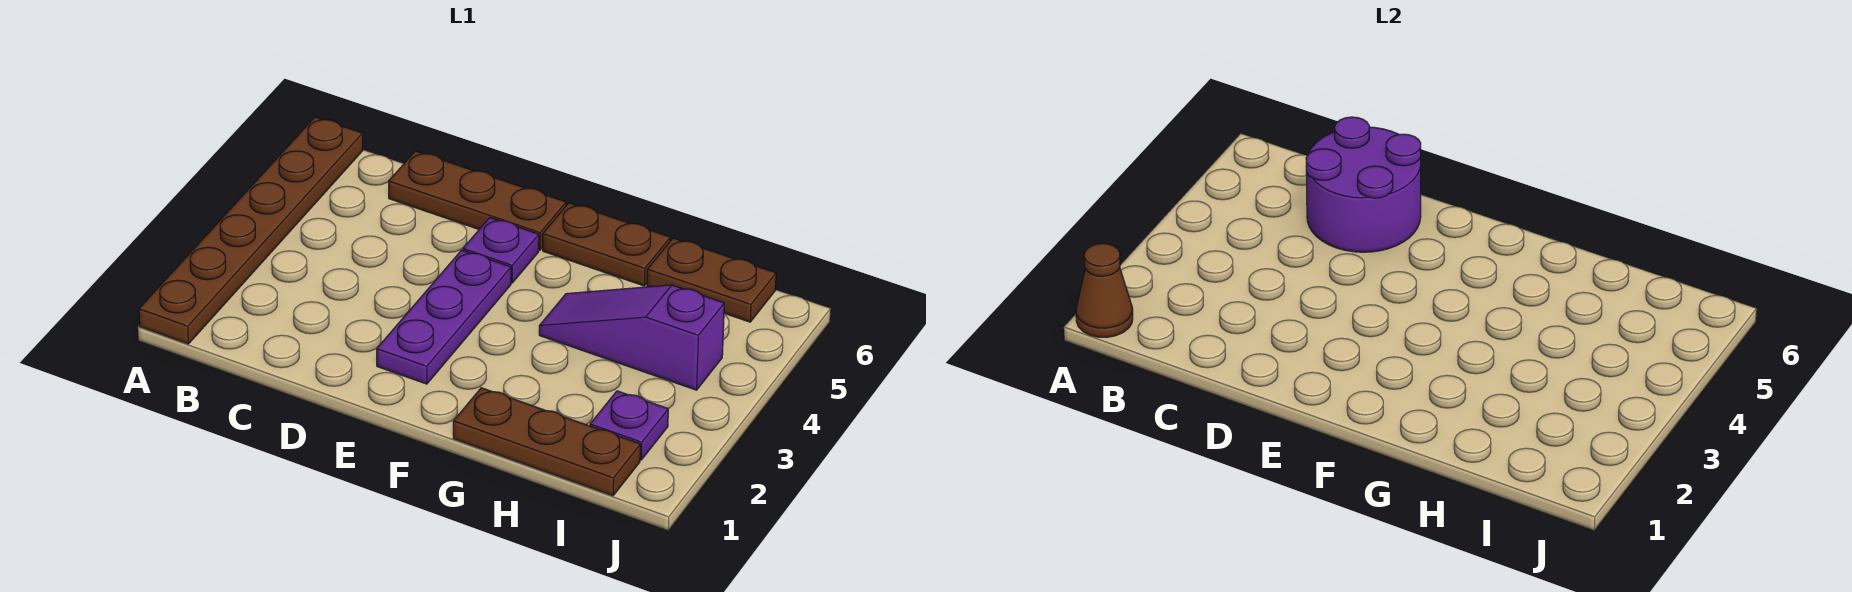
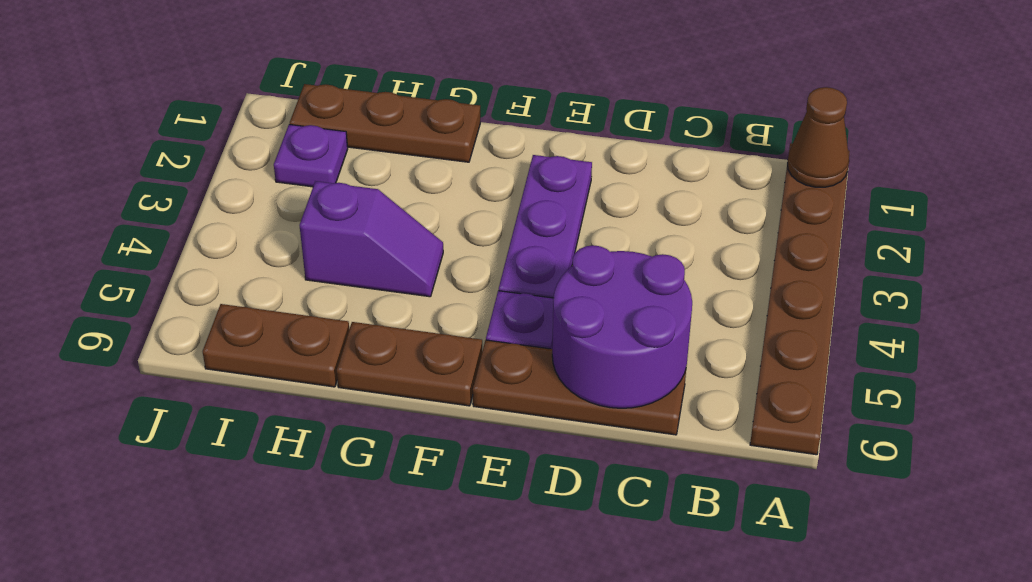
purple 1x3 slope [539,285,724,390] -> purple 1x2 slope [300,181,443,297]

